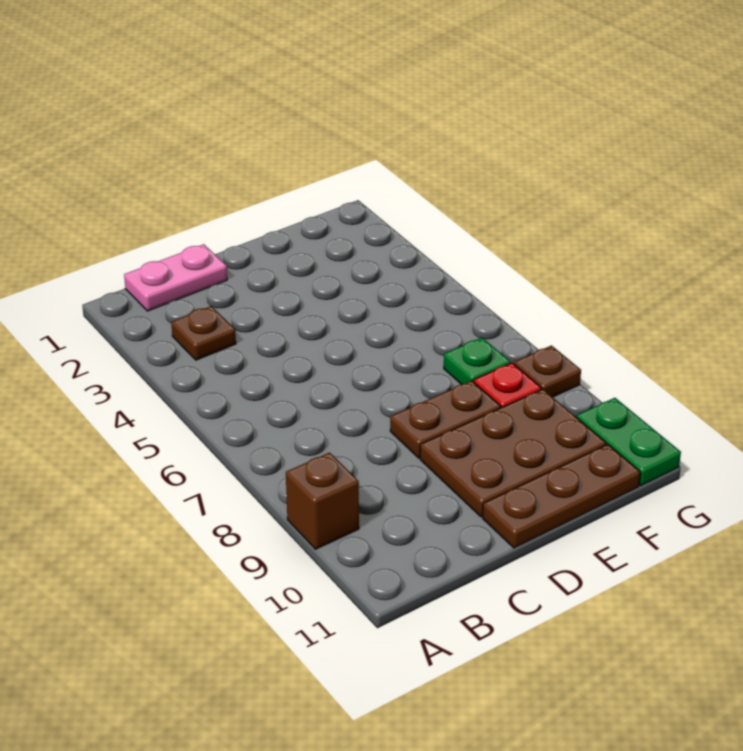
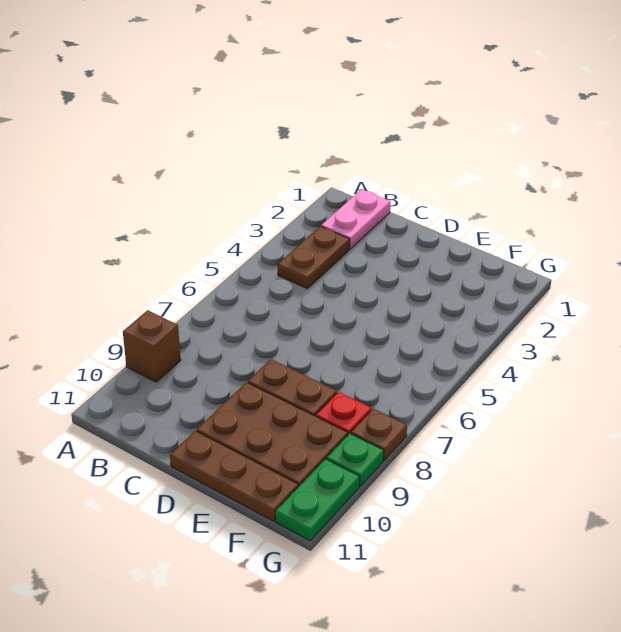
pink 1x2 plate [124,244,227,311] -> pink 1x2 plate turned to [321,189,391,249]
brown 1x1 plate [171,306,236,360] -> brown 1x2 plate [278,226,350,288]
green 1x1 plate [444,338,511,384] -> green 1x1 plate moved to [326,433,384,486]

